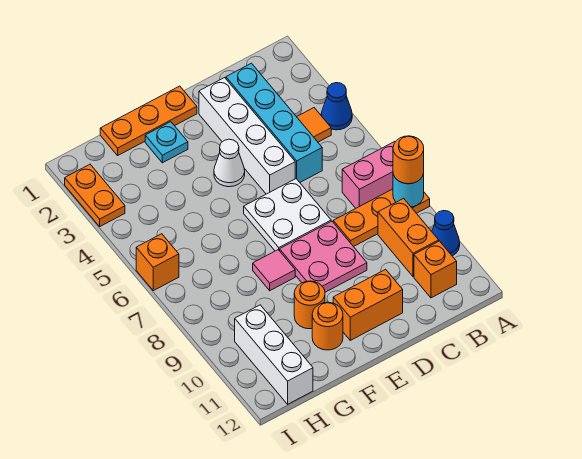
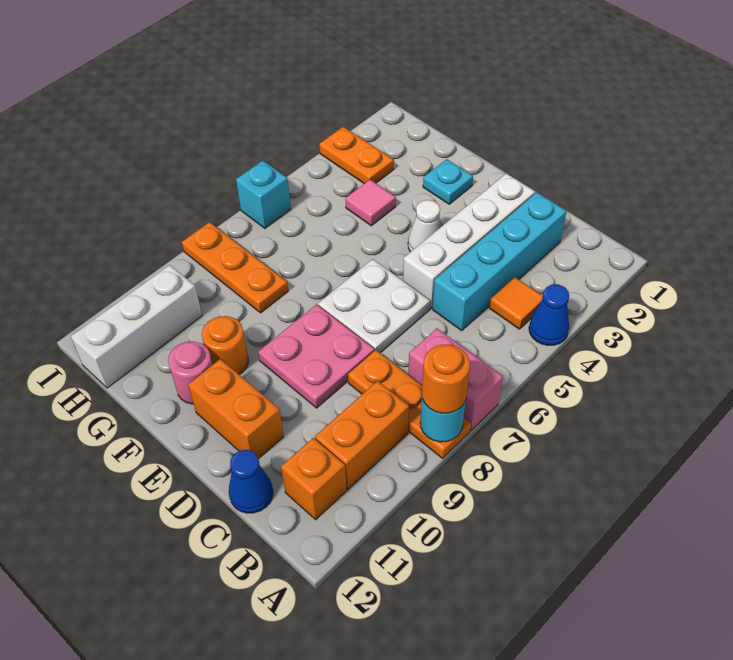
blue 1x1 cone [432,211,460,256] -> blue 1x1 cone moved to [229,450,273,513]
orange 1x3 plate [100,86,197,155] -> orange 1x3 plate moved to [182,222,288,313]
pink 1x1 tile [253,250,295,291] -> pink 1x1 tile moved to [345,180,396,226]
orange 1x1 round brick [312,302,343,350] -> pink 1x1 round brick [168,341,212,404]
orange 1x2 plate [65,164,125,226] -> orange 1x2 plate turned to [319,127,394,184]
orange 1x1 brick [136,234,179,291] -> cyan 1x1 brick [236,160,291,228]

